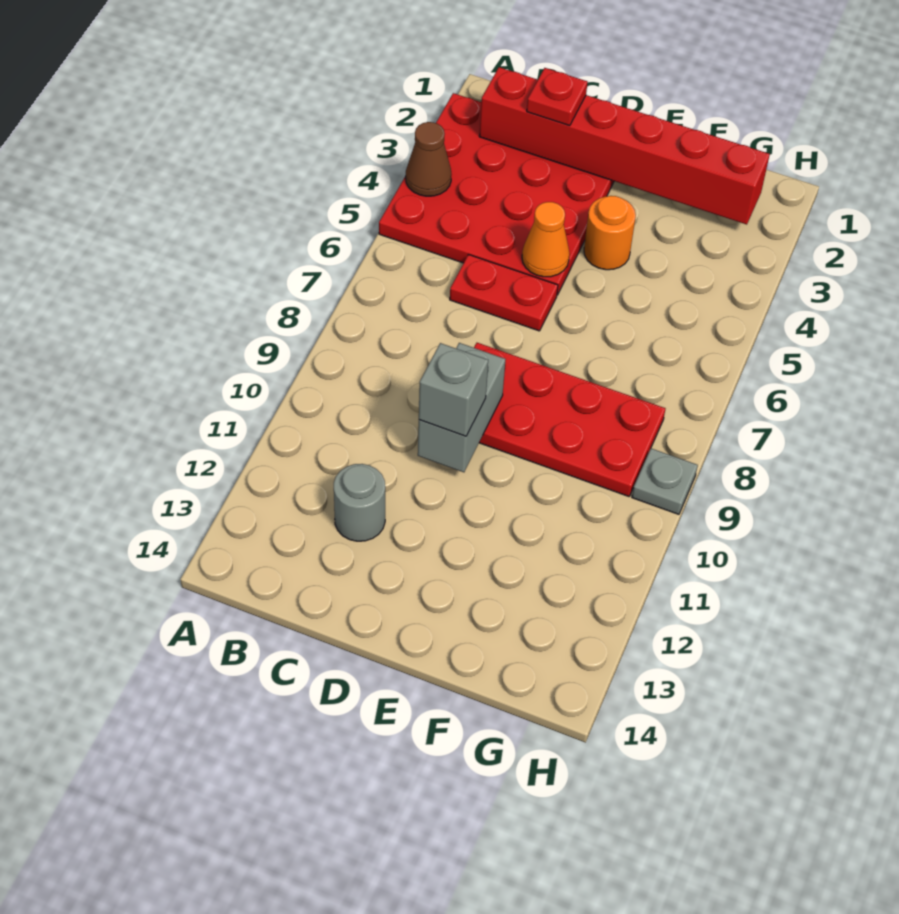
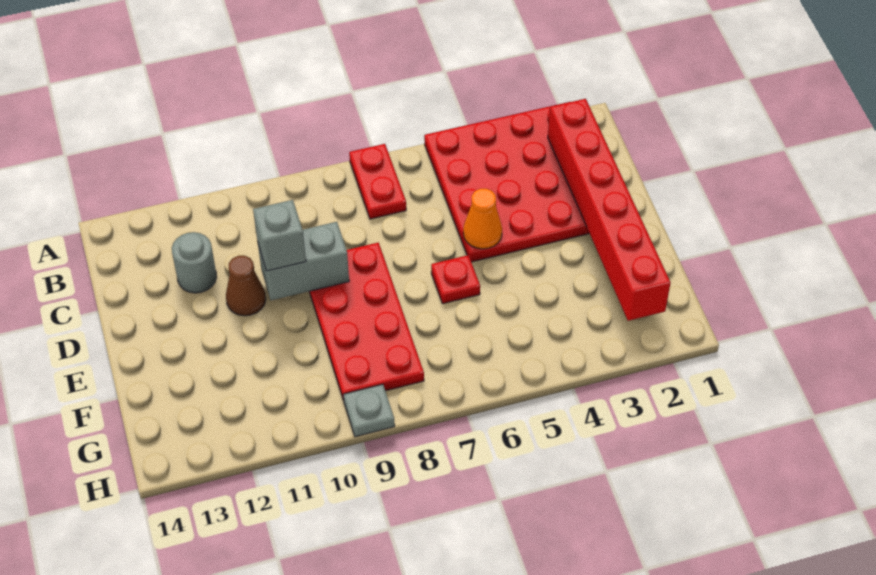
brown 1x1 cone [406,122,452,196] -> brown 1x1 cone moved to [226,256,266,316]
red 1x1 plate [527,68,588,126] -> red 1x1 plate moved to [431,255,480,304]
red 1x2 plate [450,255,558,331] -> red 1x2 plate moved to [349,144,406,219]
orange 1x1 round brick [584,196,636,270] -> none

